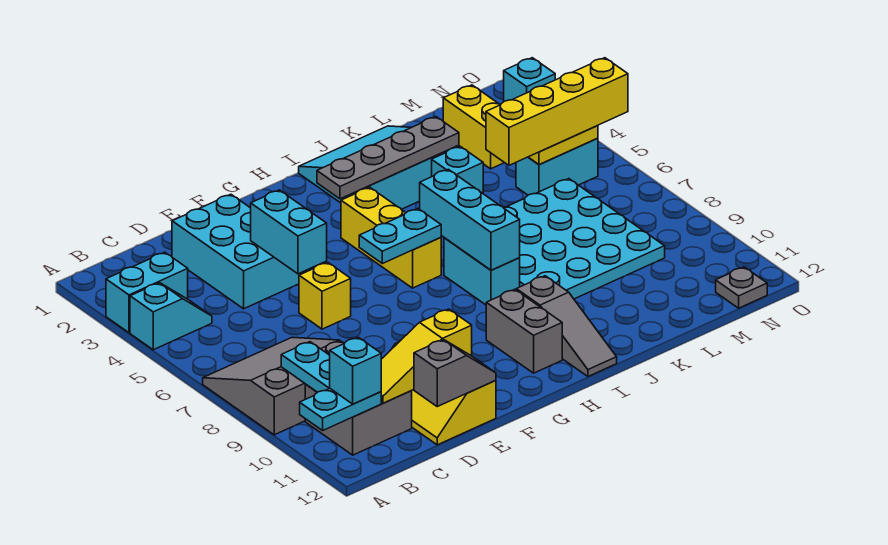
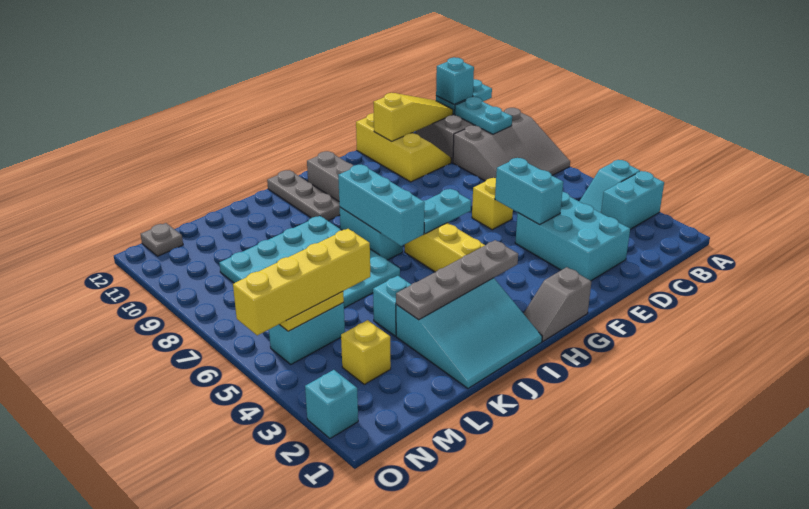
grey 1x2 slope [414,340,496,406] -> grey 1x2 slope moved to [523,267,591,341]
grey 1x3 slope [516,276,617,376] -> grey 1x3 plate [267,170,340,221]
yellow 1x2 brick [443,85,504,169] -> yellow 1x1 brick [341,320,391,384]

